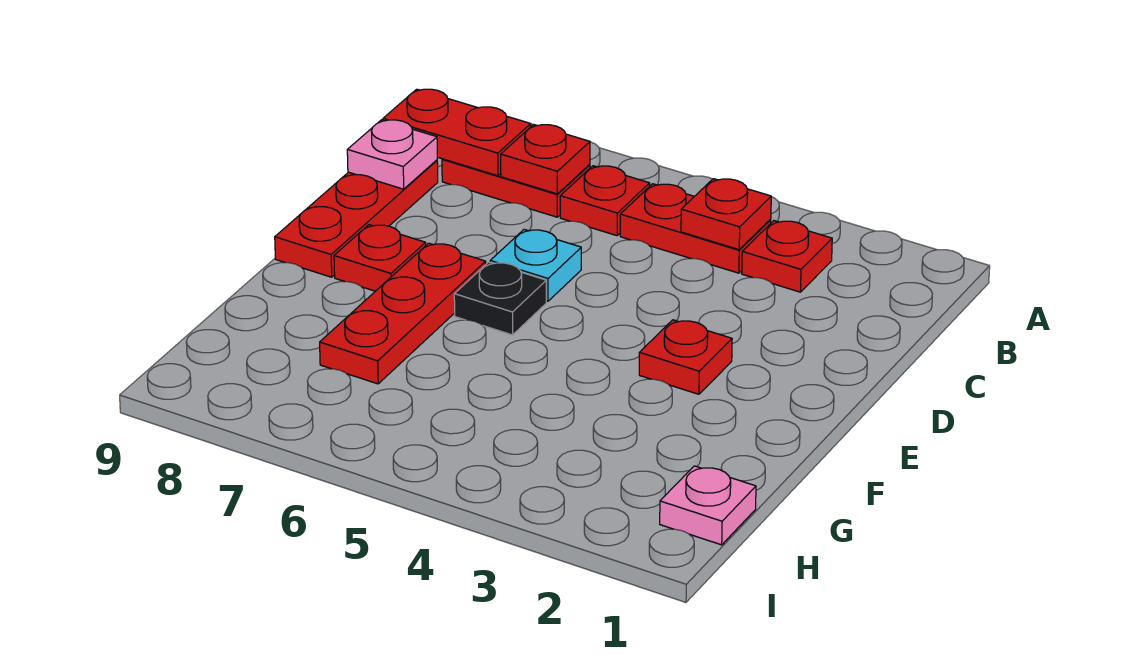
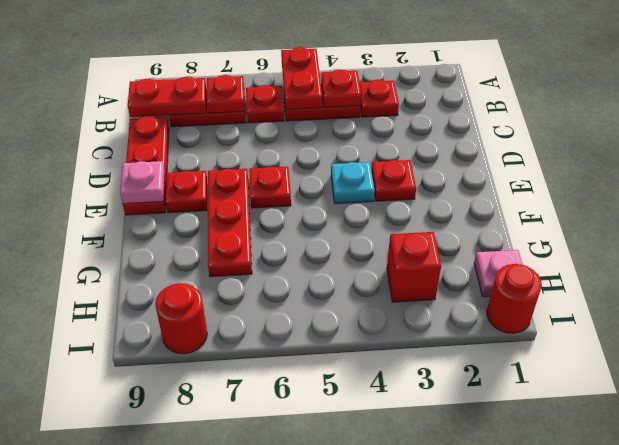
none -> red 1x2 plate [281,47,323,110]
pink 1x1 plate [347,120,437,189] -> pink 1x1 plate moved to [120,161,165,204]
cyan 1x1 plate [490,230,581,301] -> cyan 1x1 plate moved to [331,162,375,204]
black 1x1 plate [454,262,546,335] -> red 1x1 plate [249,166,291,208]
none -> red 1x1 brick [387,232,441,302]
none -> red 1x1 round brick [487,264,542,333]
none -> red 1x1 round brick [155,283,207,354]

